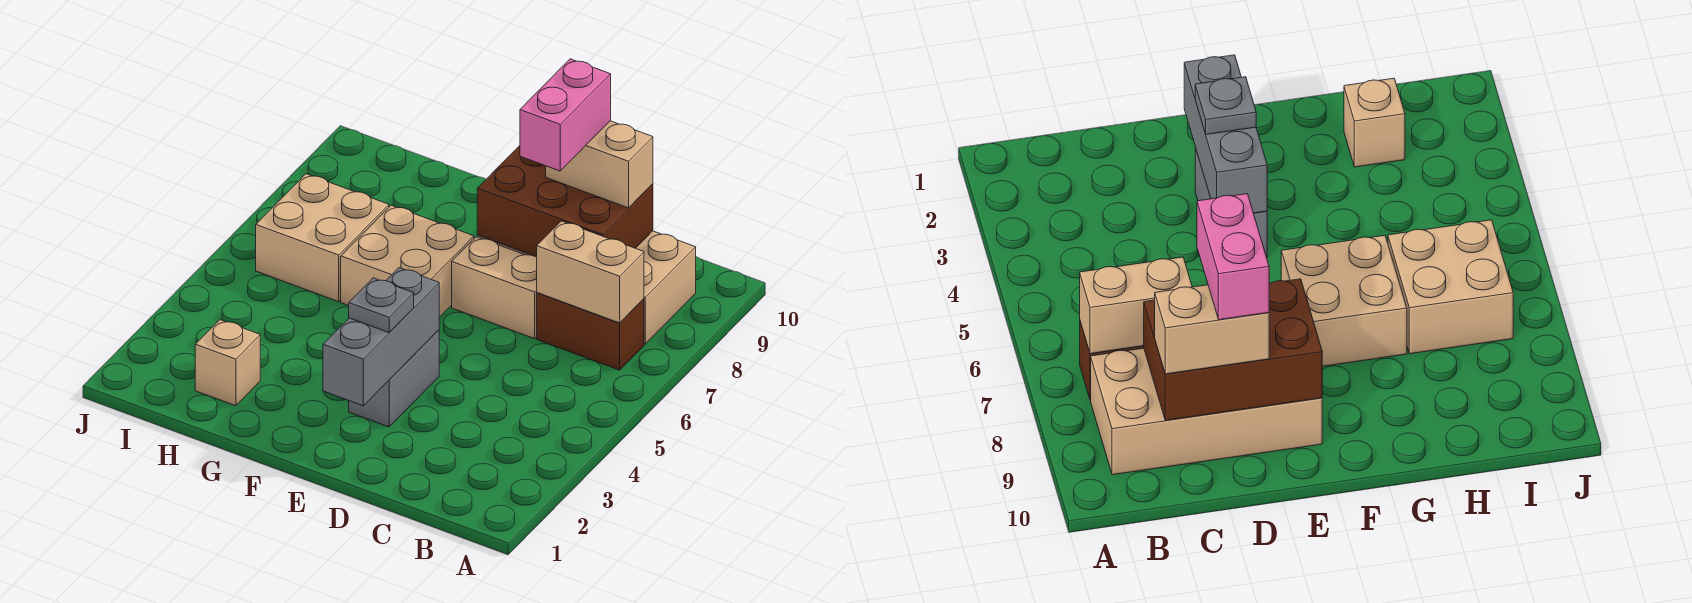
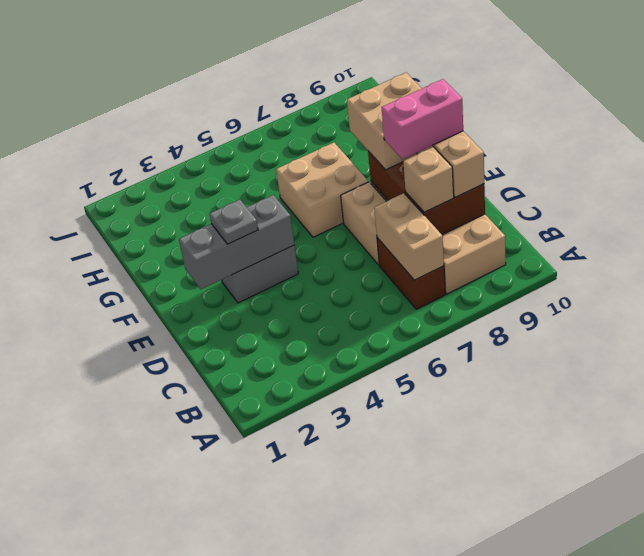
tan 1x1 brick [195,320,260,406] -> tan 1x1 brick moved to [403,147,454,212]
tan 2x2 brick [256,174,389,302] -> tan 2x2 brick moved to [347,73,422,170]

